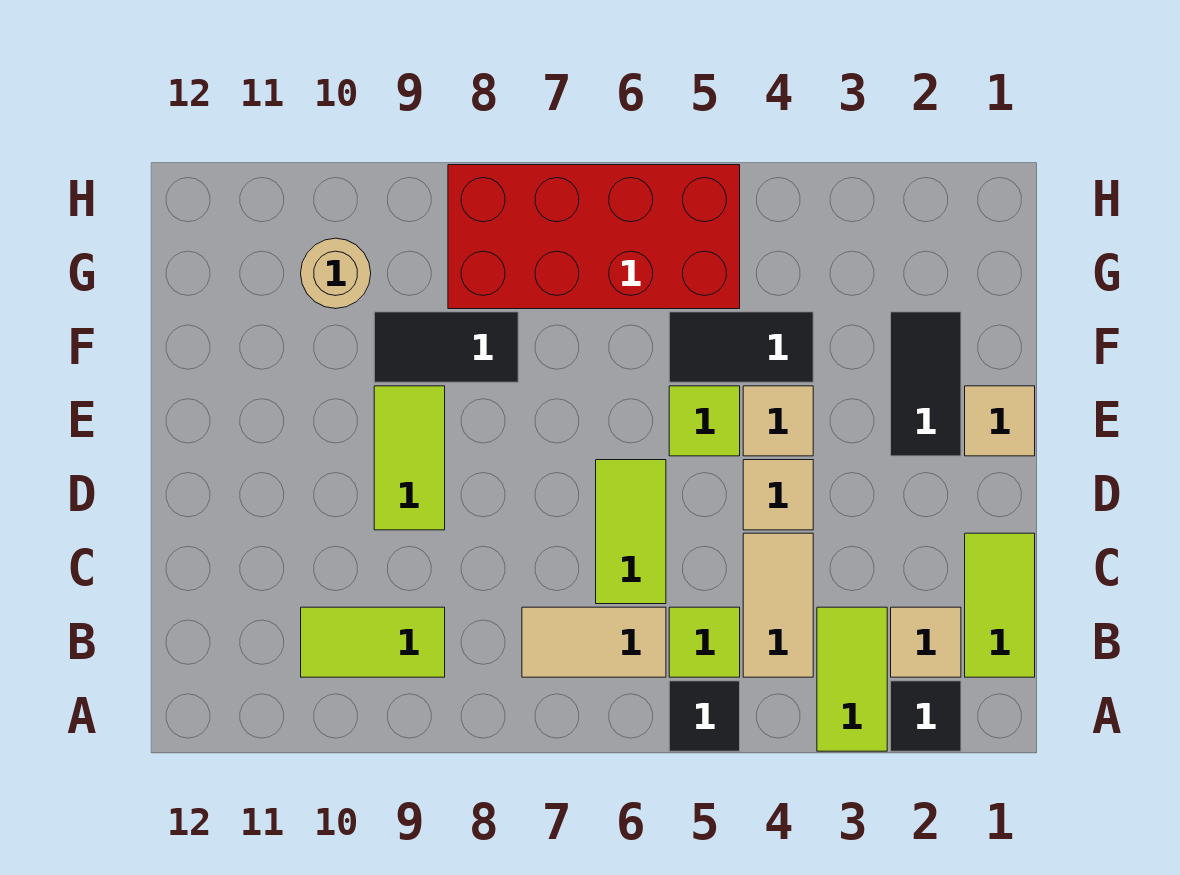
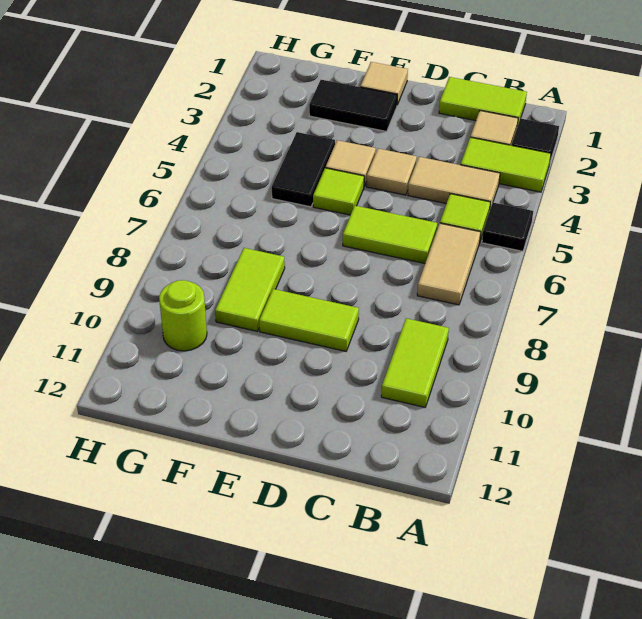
black 1x2 tile [374,312,518,382] -> lime 1x2 tile [215,248,285,331]
red 2x4 brick [448,165,740,309] -> none
tan 1x1 round brick [301,238,371,309] -> lime 1x1 round brick [159,280,207,351]

